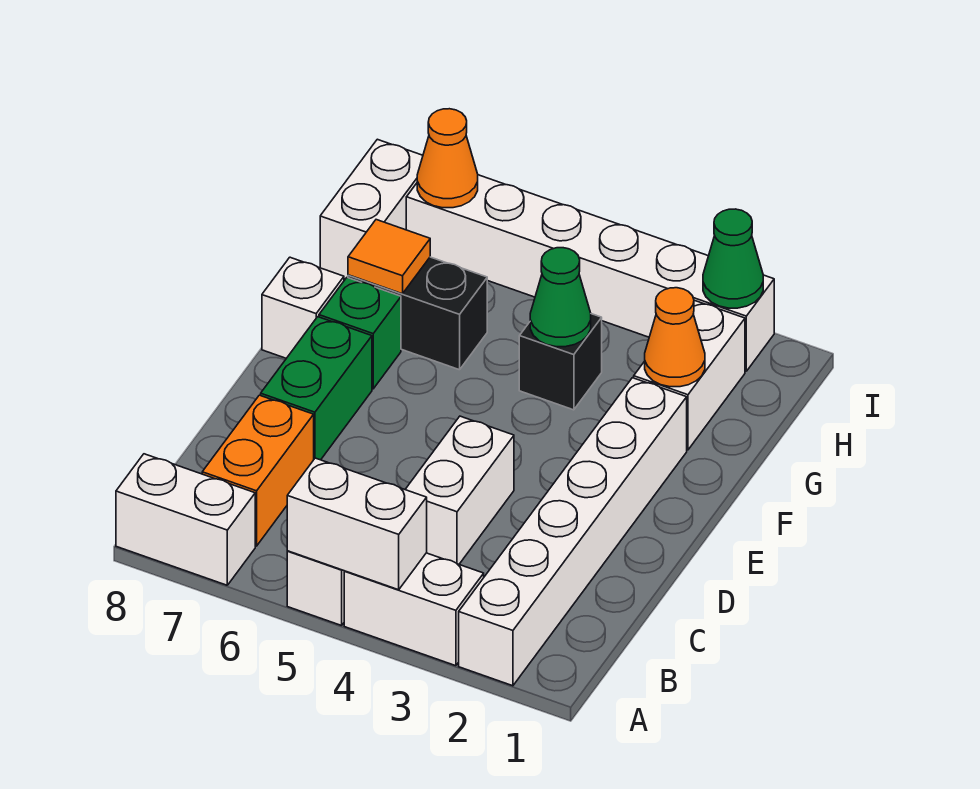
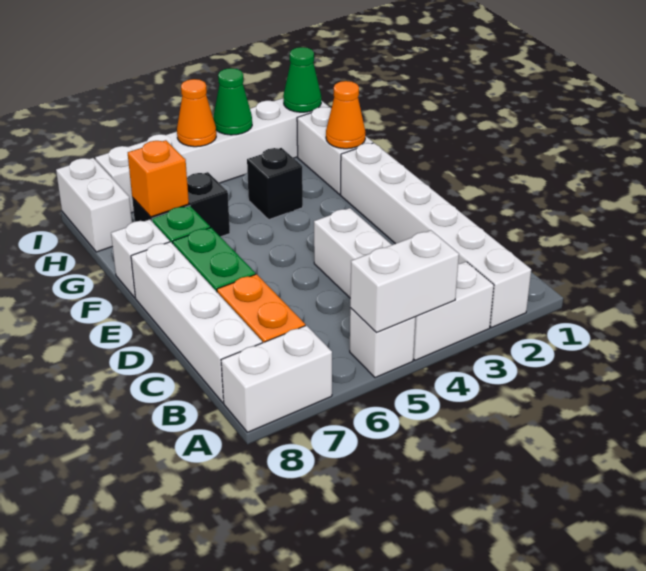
none -> white 1x4 brick [131,242,262,403]
green 1x1 cone [530,248,591,347] -> green 1x1 cone moved to [213,68,252,135]
orange 1x1 tile [348,220,430,294] -> orange 1x1 brick [128,140,189,217]
orange 1x1 cone [417,109,478,208] -> orange 1x1 cone moved to [177,79,216,147]

